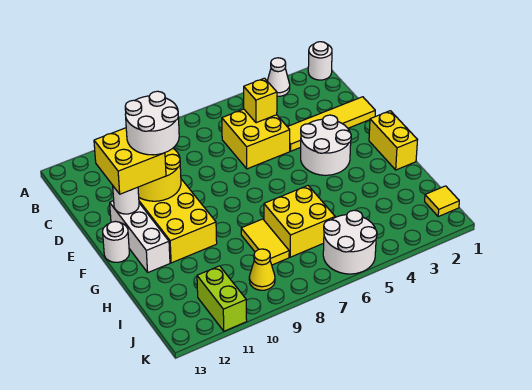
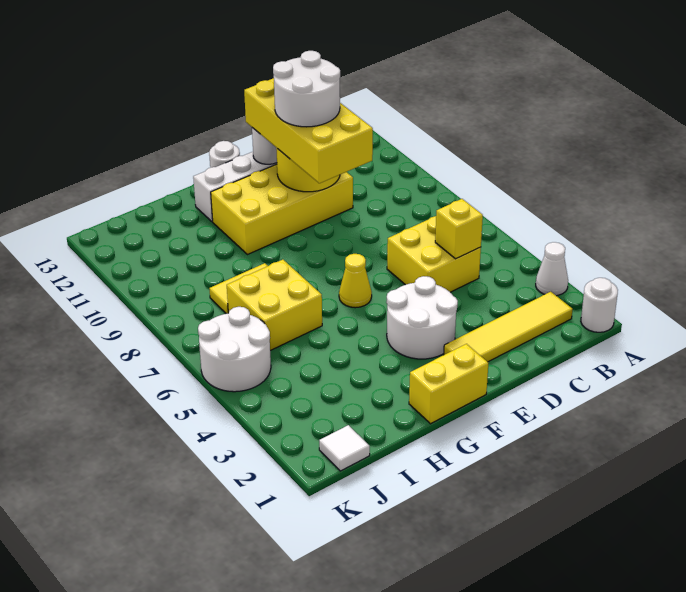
yellow 1x4 tile [288,97,375,151] -> yellow 1x4 tile turned to [444,292,573,362]
yellow 2x2 brick [94,128,166,194] -> yellow 2x4 brick [244,78,373,183]
yellow 1x1 tile [425,186,459,216] -> white 1x1 tile [319,425,370,471]
yellow 1x1 cone [249,249,275,290] -> yellow 1x1 cone moved to [339,254,372,308]
lime 1x2 brick [197,266,247,331] -> none

